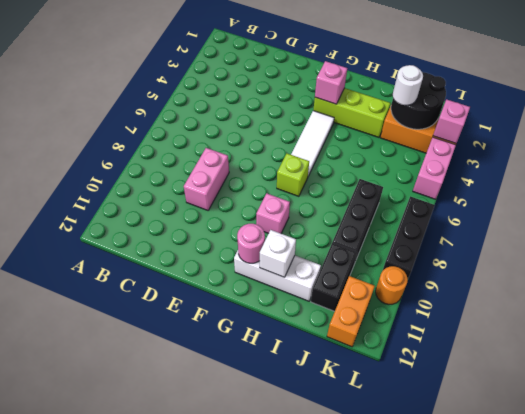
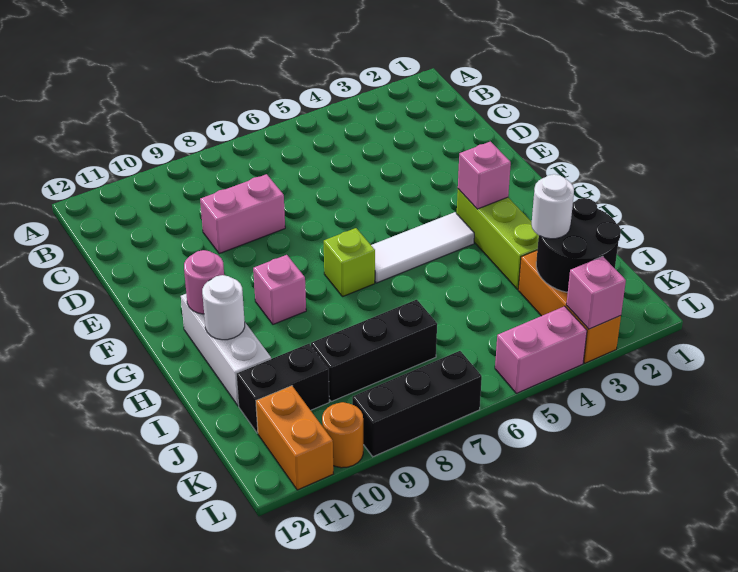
white 1x1 brick [260,230,296,277] -> white 1x1 round brick [202,275,245,340]
orange 1x2 brick [327,276,375,347] -> orange 1x2 brick turned to [256,386,333,490]

